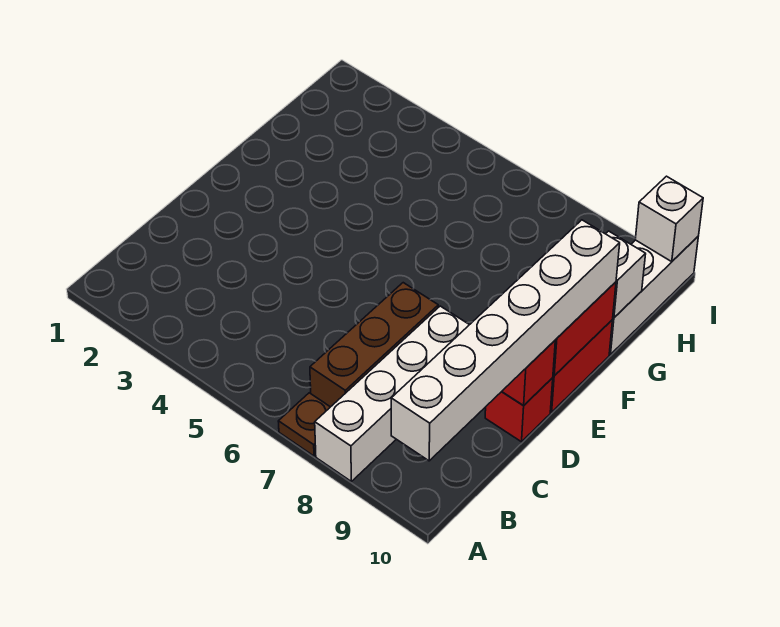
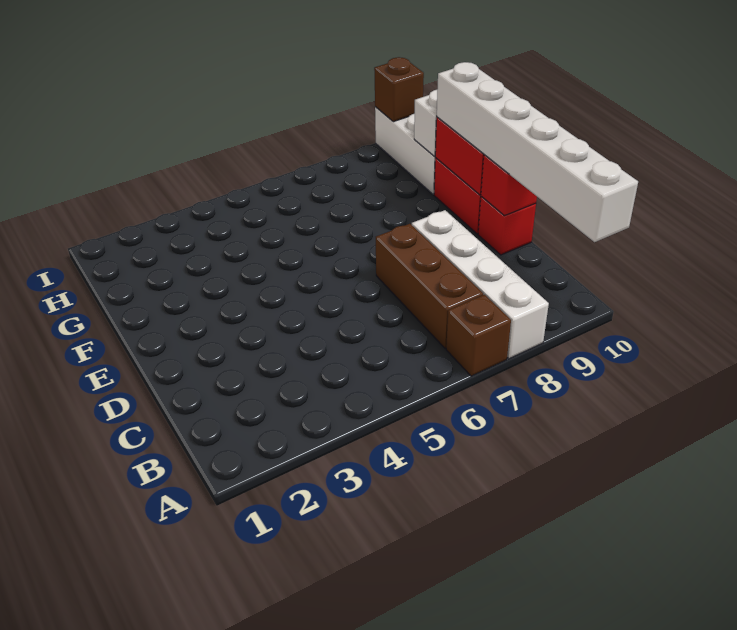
brown 1x1 plate [278,393,330,456] -> brown 1x1 brick [446,295,511,376]
white 1x1 brick [635,176,703,261] -> brown 1x1 brick [374,57,424,122]

